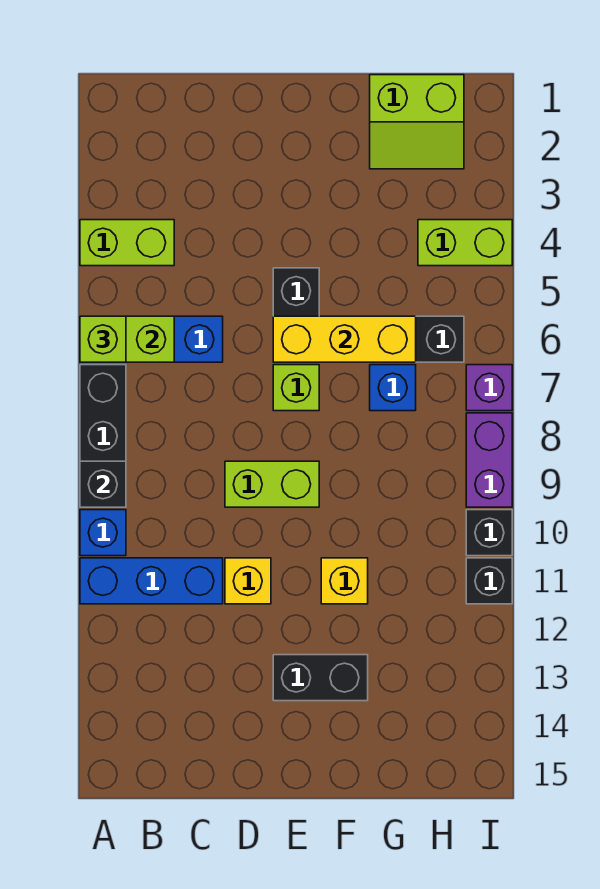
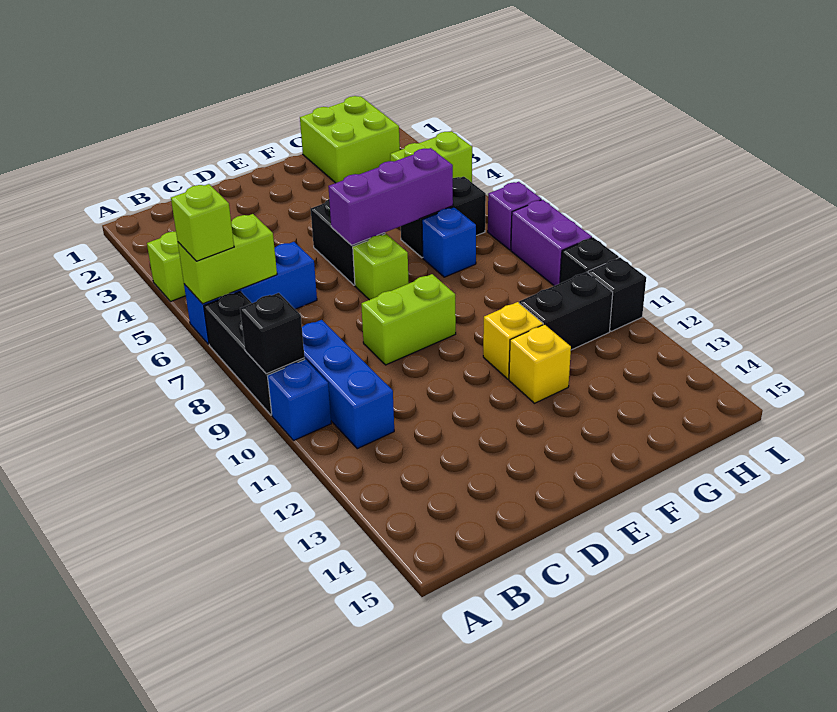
blue 1x3 brick [80,558,223,604] -> blue 1x3 brick turned to [302,320,394,449]
yellow 1x1 brick [225,558,271,604] -> yellow 1x1 brick moved to [509,324,571,403]
yellow 1x3 brick [273,316,416,362] -> purple 1x3 brick [328,148,453,245]
black 1x2 brick [273,655,368,701] -> black 1x2 brick moved to [519,272,613,350]
lime 2x2 slope [370,75,464,169] -> lime 2x2 brick [300,96,400,183]

